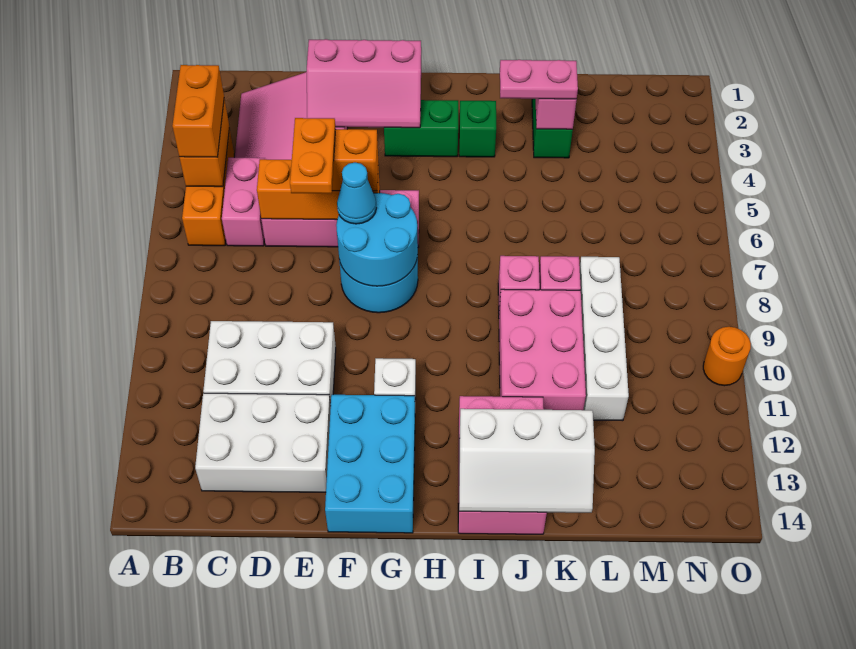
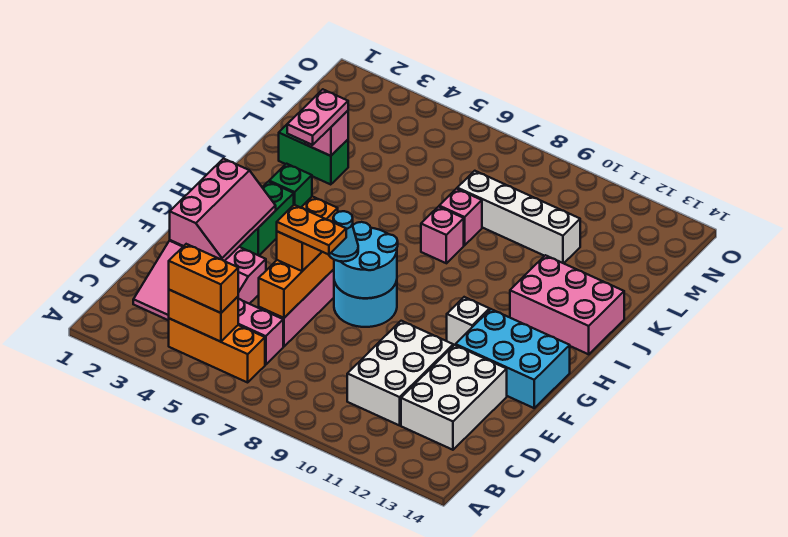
white 2x3 slope [459,409,595,513] -> none
pink 2x3 brick [499,289,586,410] -> none
orange 1x1 round brick [703,327,751,386] -> none

